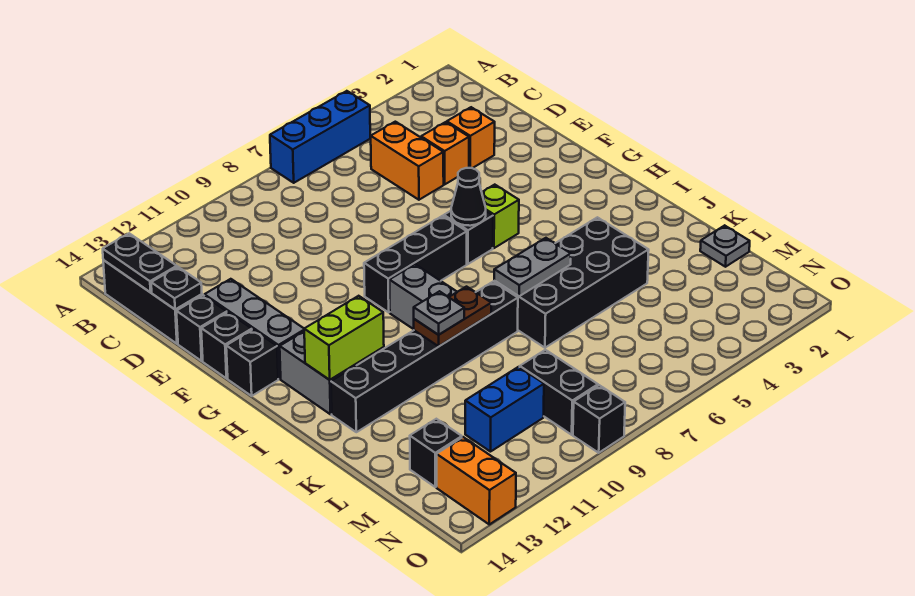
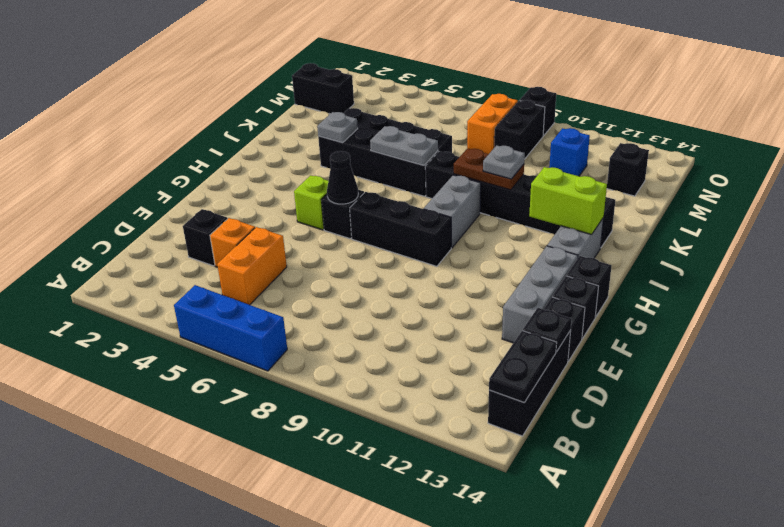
orange 1x1 brick [447,107,495,168] -> black 1x1 brick [183,209,228,266]
grey 1x1 plate [700,225,750,267] -> grey 1x1 plate moved to [317,112,358,143]
none -> black 1x2 brick [292,63,354,114]
blue 1x2 brick [465,367,544,452] -> blue 1x1 brick [549,128,590,176]
orange 1x2 brick [437,437,516,524] -> orange 1x2 brick moved to [467,94,518,154]

